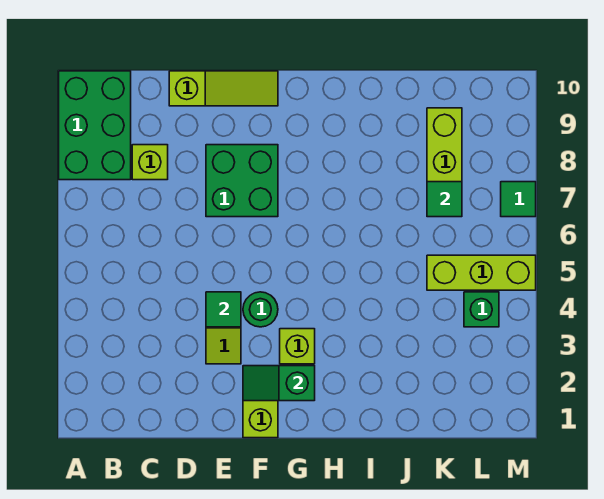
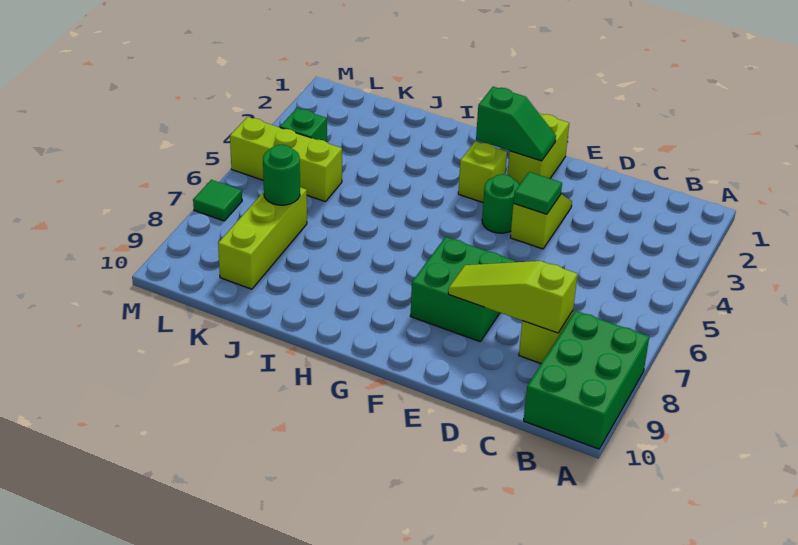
lime 1x3 slope [169,71,278,106] -> lime 1x3 slope moved to [448,261,578,333]
green 1x1 tile [427,182,462,217] -> green 1x1 round brick [263,145,300,205]

